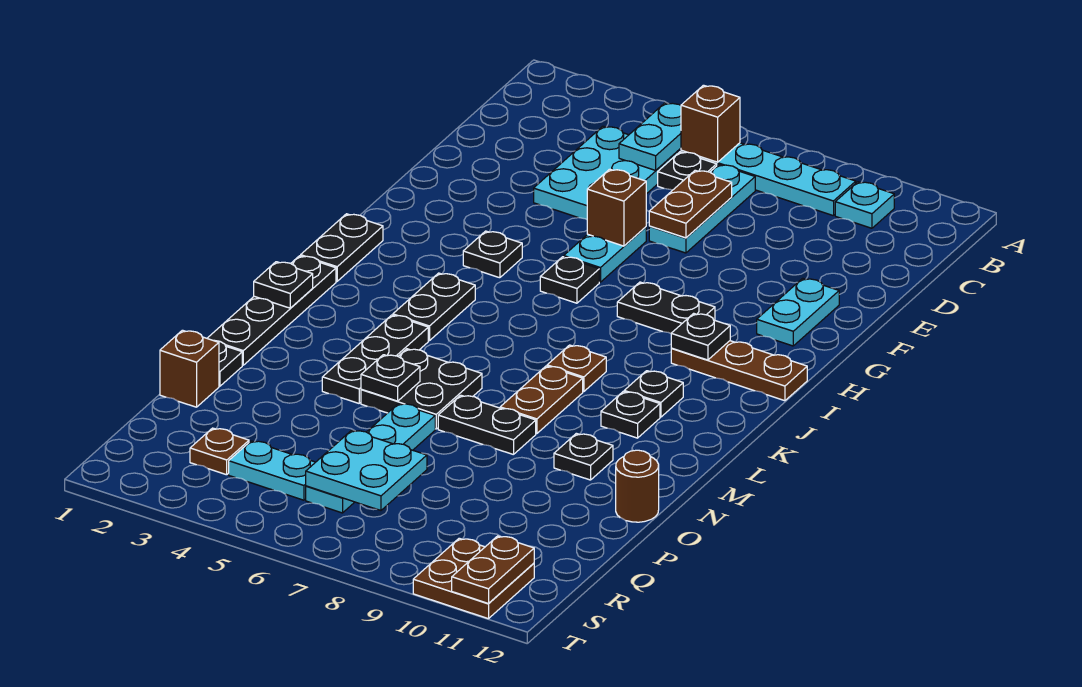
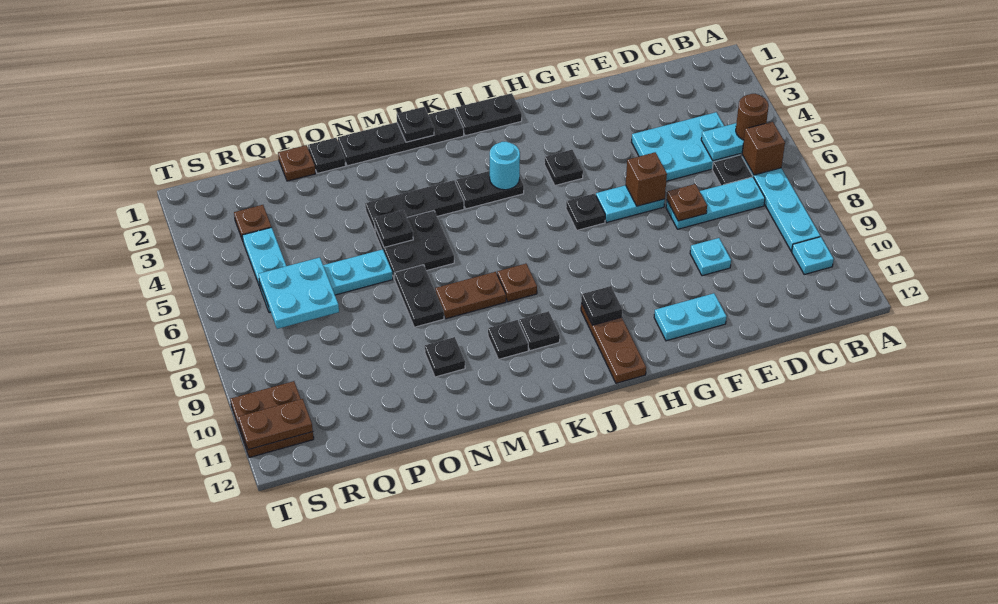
brown 1x2 plate [649,170,732,238] -> brown 1x1 plate [667,184,707,221]
none -> cyan 1x1 plate [690,238,731,276]
black 1x2 plate [617,282,715,333] -> none
none -> cyan 1x1 round brick [490,142,520,190]
brown 1x1 round brick [616,450,659,522] -> brown 1x1 round brick moved to [736,94,769,140]
brown 1x1 brick [160,330,219,407] -> brown 1x1 plate [278,145,316,181]

